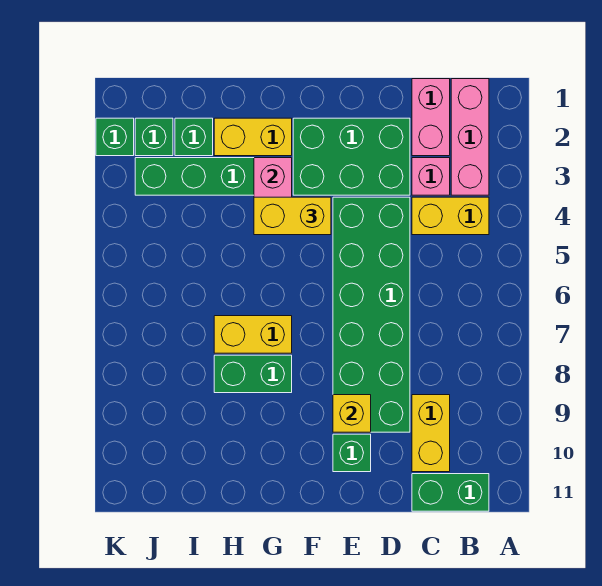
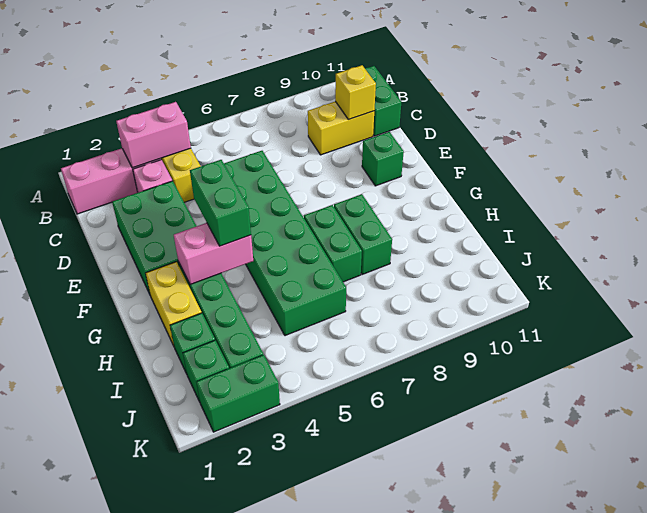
pink 1x2 brick [412,79,450,156] -> pink 1x2 brick moved to [116,102,191,168]
green 2x6 brick [333,197,410,432] -> green 2x6 brick turned to [224,151,346,336]
yellow 1x1 brick [333,395,371,432] -> yellow 1x1 brick moved to [335,65,376,120]
yellow 1x2 brick [254,197,331,235] -> green 1x2 brick [190,160,251,246]
yellow 1x2 brick [214,316,292,353] -> green 1x2 brick [304,205,362,282]
green 1x1 brick [96,118,134,156] -> green 1x2 brick [197,355,280,432]

